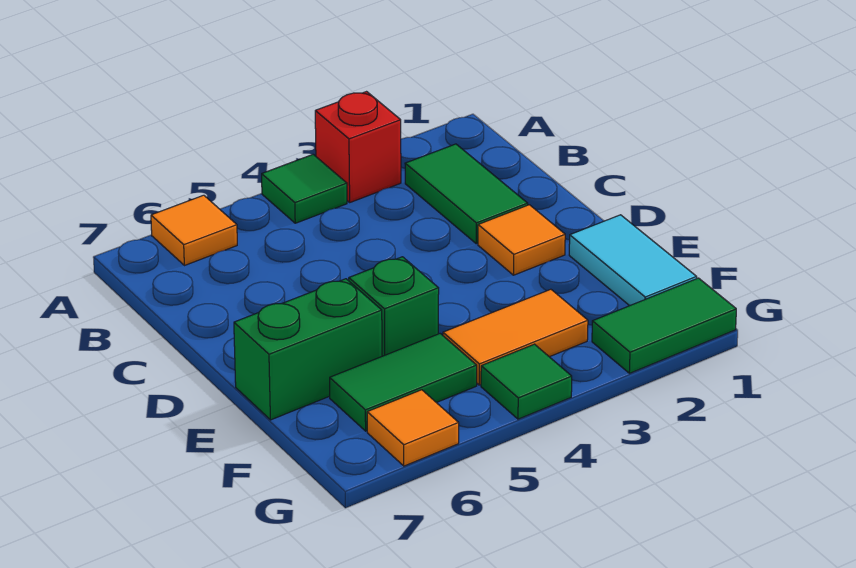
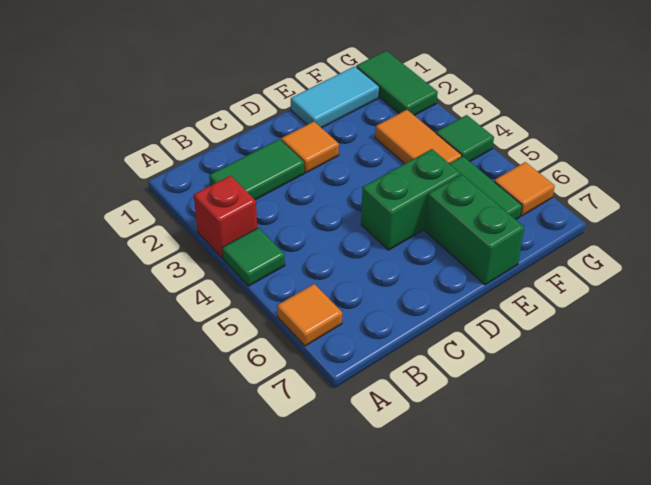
green 1x1 brick [349,257,439,356] -> green 1x2 brick [361,149,461,250]

